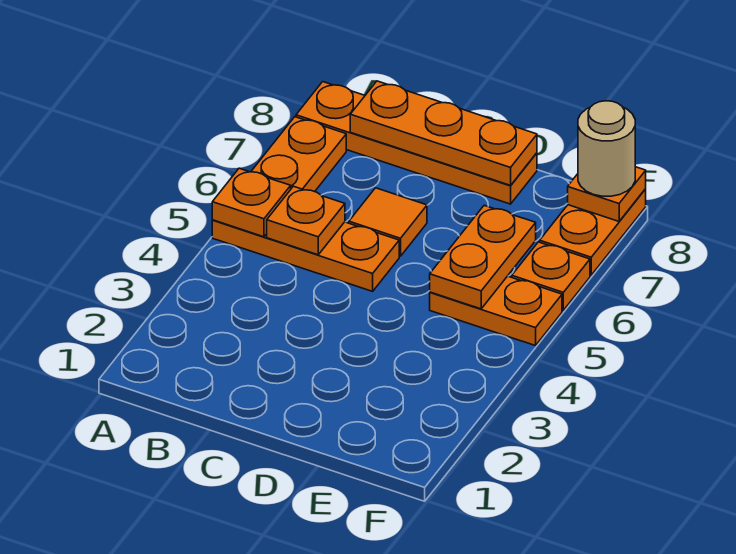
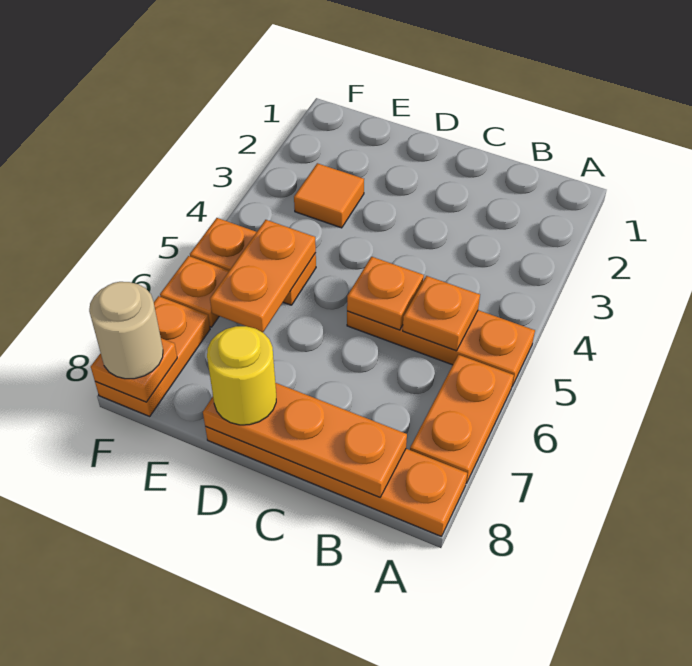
orange 1x1 plate [212,168,291,237] -> orange 1x1 plate moved to [347,257,424,330]
orange 1x1 tile [349,188,427,256] -> orange 1x1 tile moved to [294,163,364,228]
none -> yellow 1x1 round brick [207,326,276,425]

